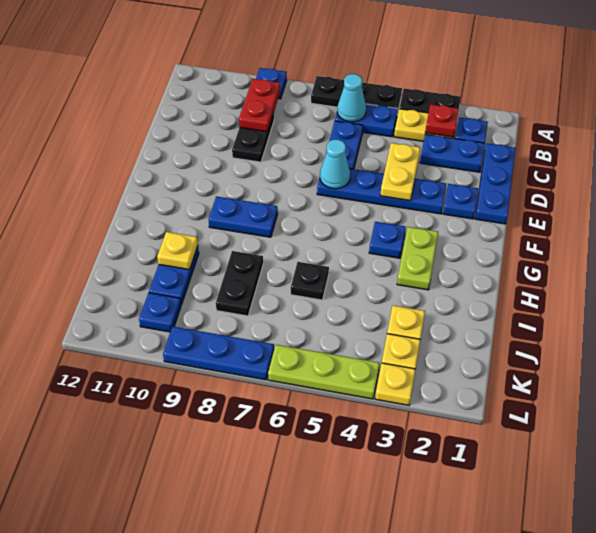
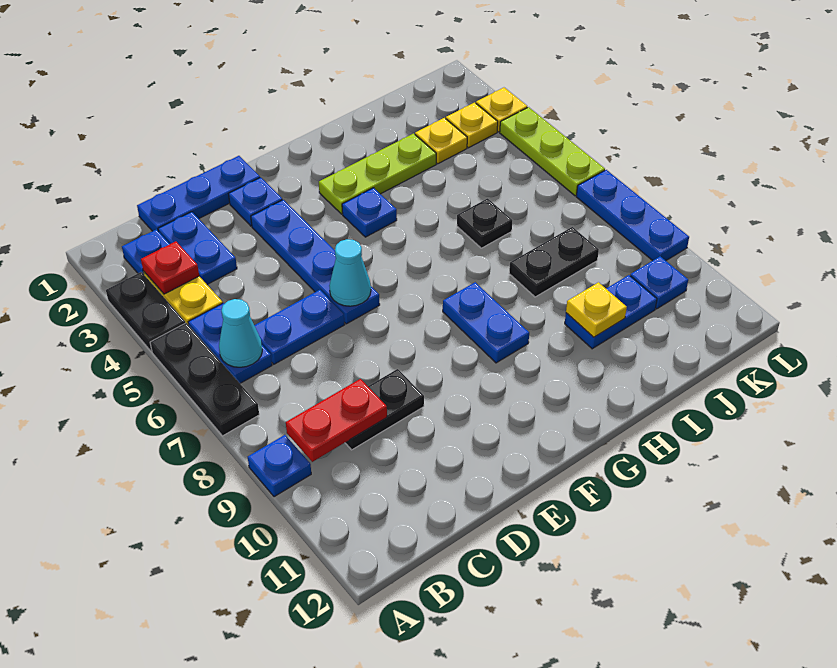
yellow 1x2 plate [380,143,420,201] -> none
lime 1x2 plate [397,227,438,290] -> lime 1x3 plate [319,134,436,214]

